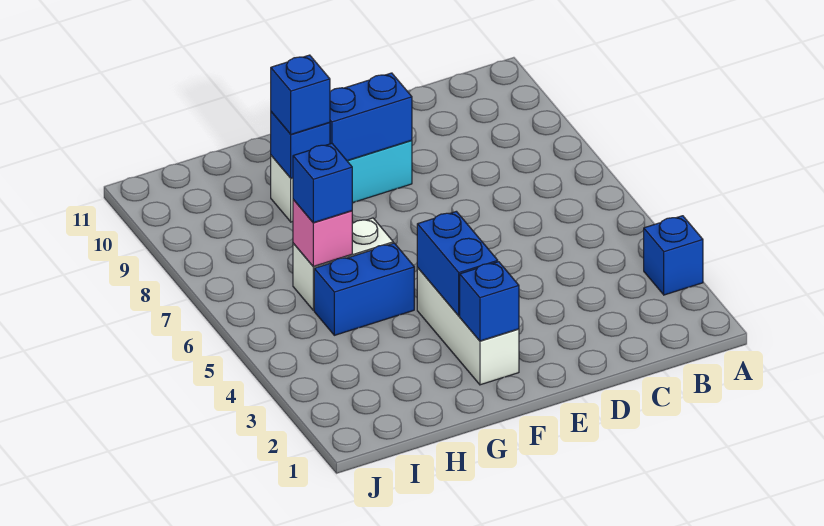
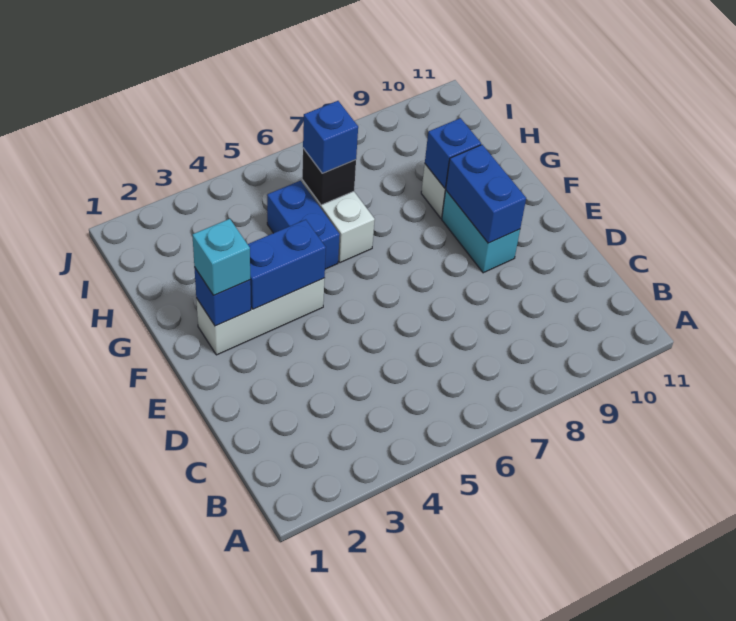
blue 1x1 brick [644,216,703,295] -> none
none -> cyan 1x1 brick [192,219,250,295]
blue 1x1 brick [271,55,330,134] -> none
pink 1x1 brick [293,199,352,266] -> black 1x1 brick [302,148,356,205]

